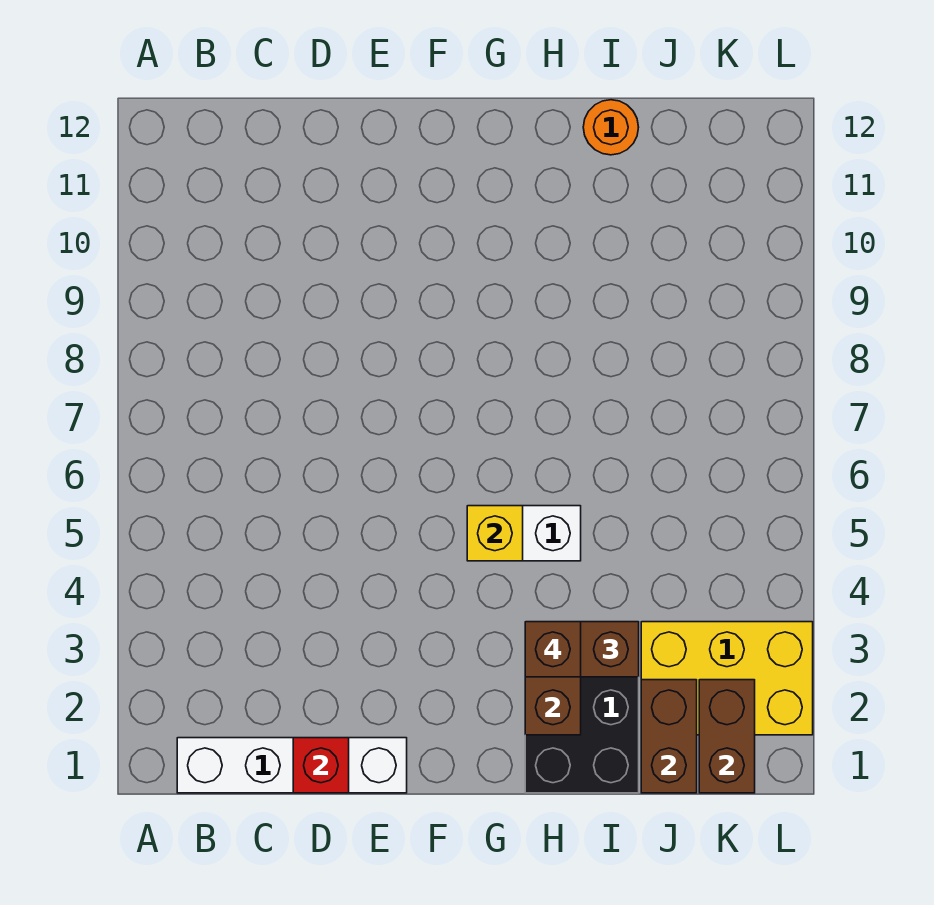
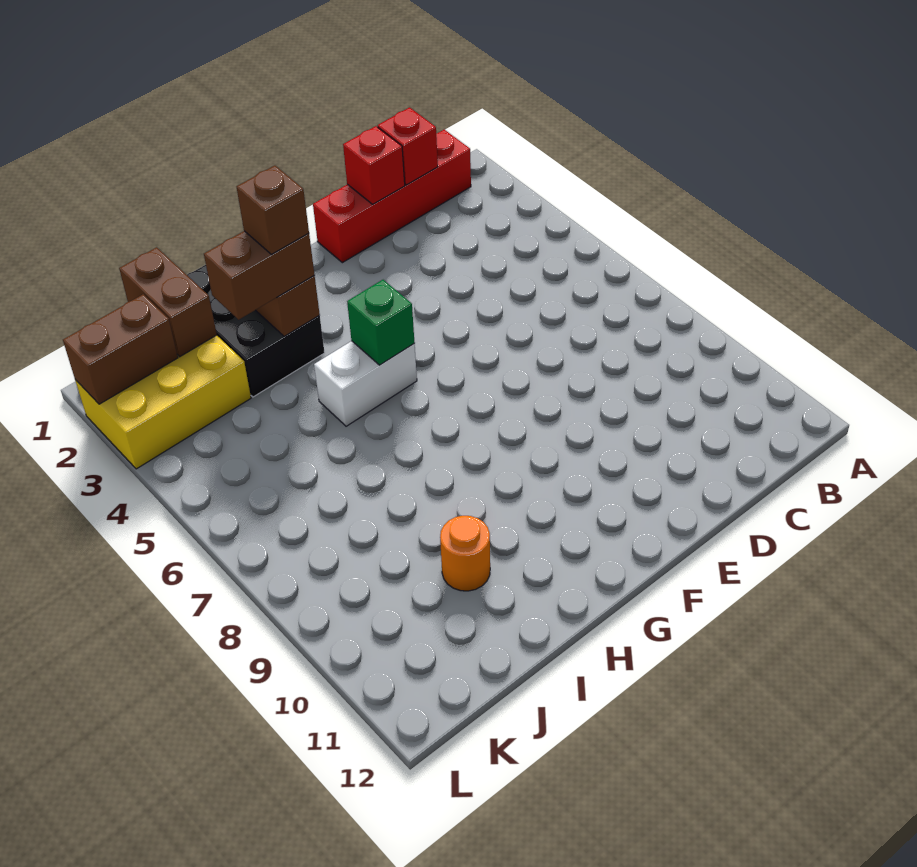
white 1x4 brick [177,738,407,793] -> red 1x4 brick [313,130,471,263]
none -> red 1x1 brick [378,107,438,185]
yellow 1x1 brick [467,506,523,561] -> green 1x1 brick [347,280,415,365]
orange 1x1 round brick [583,100,639,155] -> orange 1x1 round brick moved to [440,516,490,591]
brown 1x2 brick [699,680,755,793] -> brown 1x2 brick turned to [63,294,178,404]

